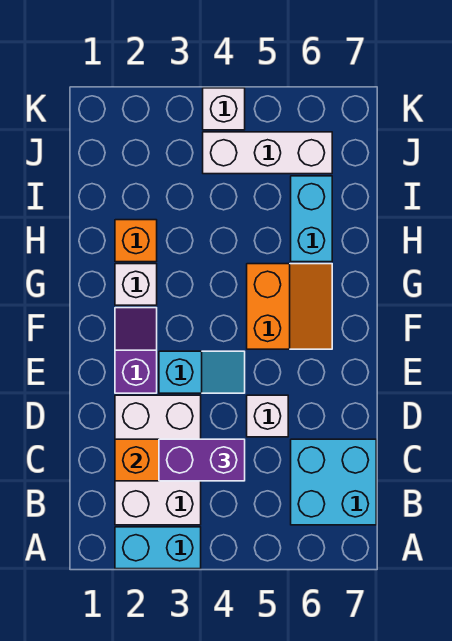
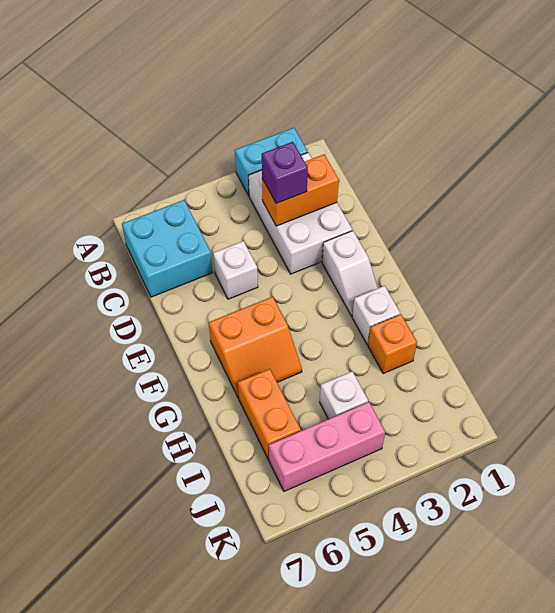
purple 1x2 brick [159,439,245,481] -> purple 1x1 brick [262,142,308,203]
purple 1x2 slope [115,308,157,393] -> white 1x2 slope [322,231,378,316]
cyan 1x2 slope [159,351,245,393] -> none
orange 2x2 slope [247,264,332,349] -> orange 2x2 slope turned to [209,297,302,399]
cyan 1x2 brick [291,176,332,262] -> orange 1x2 brick [238,369,301,460]
white 1x3 brick [203,132,332,174] -> pink 1x3 brick [269,402,385,491]
white 1x1 brick [203,88,245,130] -> white 1x1 brick moved to [320,371,368,419]

